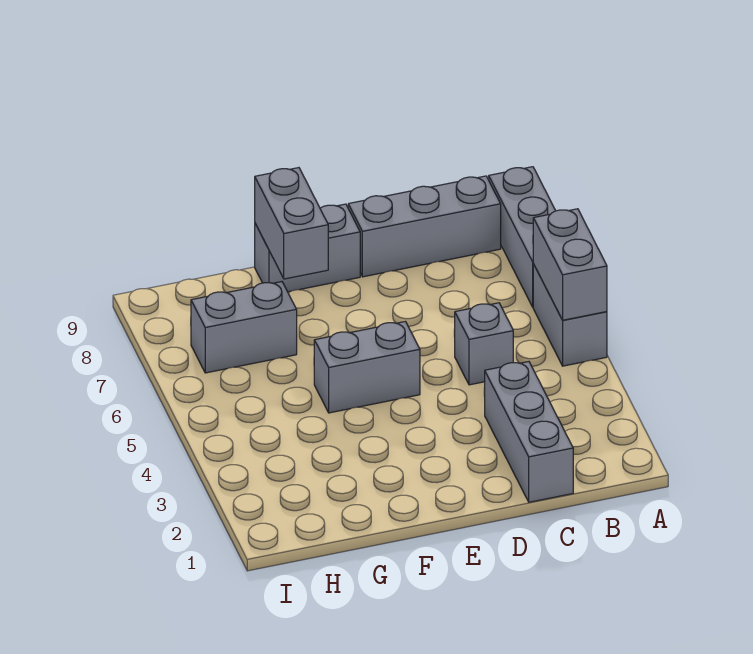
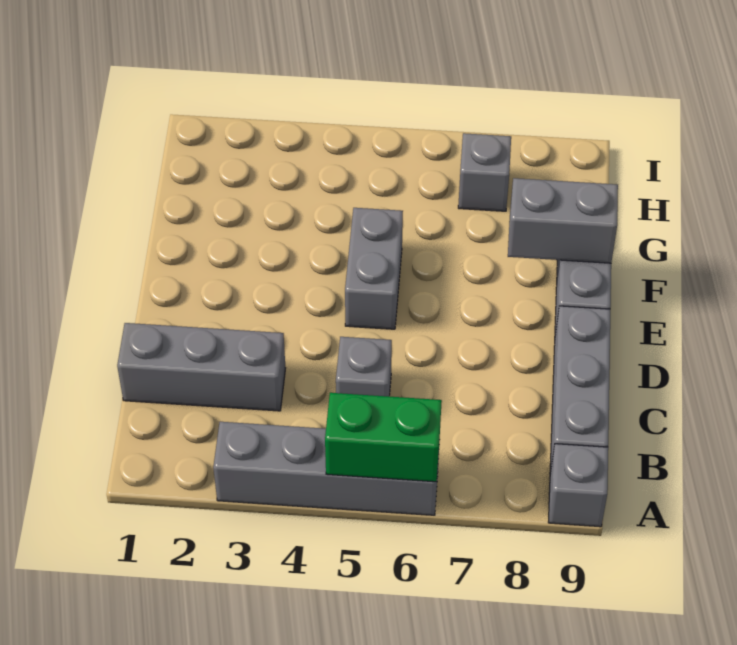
grey 1x2 brick [533,264,607,366] -> grey 1x4 brick [213,422,440,515]
grey 1x2 brick [533,209,607,320] -> green 1x2 brick [325,393,442,482]
grey 1x3 brick [489,167,556,307] -> grey 1x1 brick [548,444,608,527]
grey 1x2 brick [191,282,297,373] -> grey 1x1 brick [458,133,511,211]

